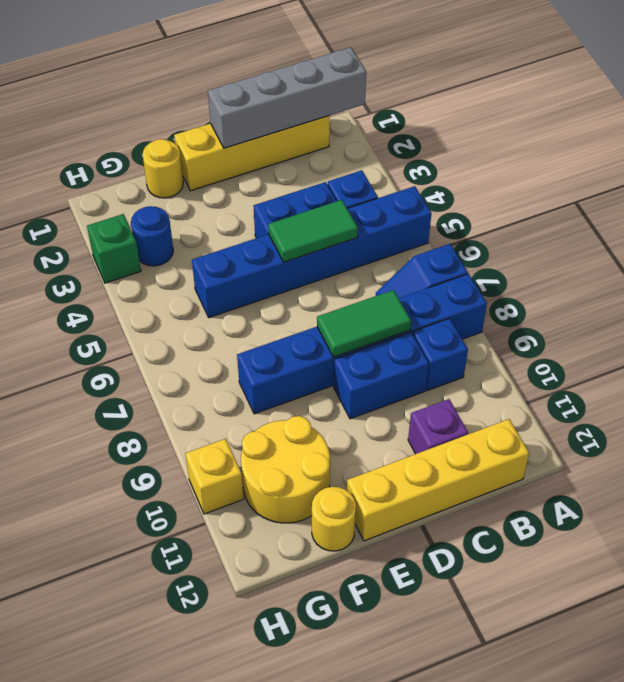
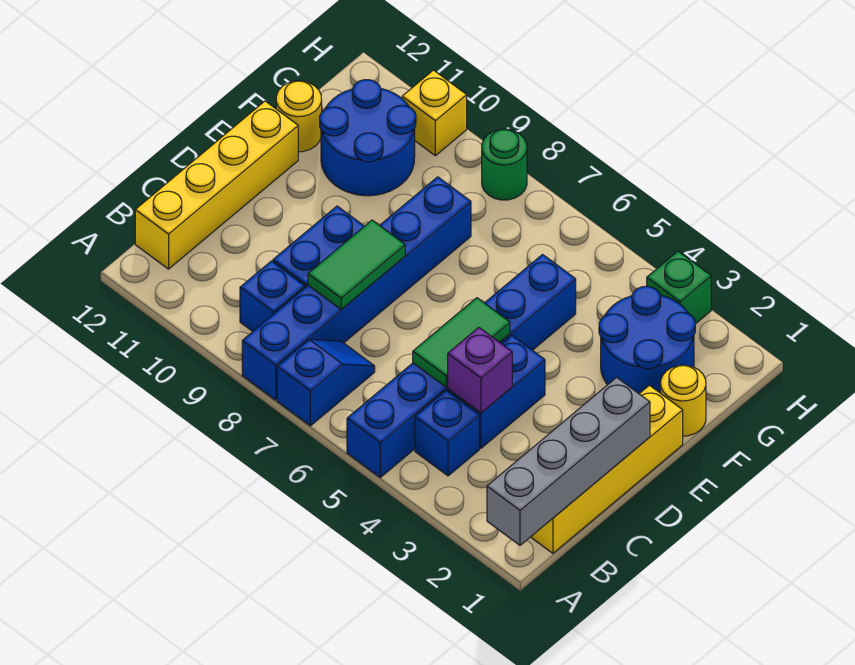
purple 1x1 brick [408,399,468,454] -> purple 1x1 brick moved to [448,328,512,413]
yellow 2x2 round brick [241,416,330,523] -> blue 2x2 round brick [320,80,416,196]
blue 1x1 round brick [131,206,173,266] -> blue 2x2 round brick [599,286,695,394]
none -> green 1x1 round brick [482,129,527,200]

